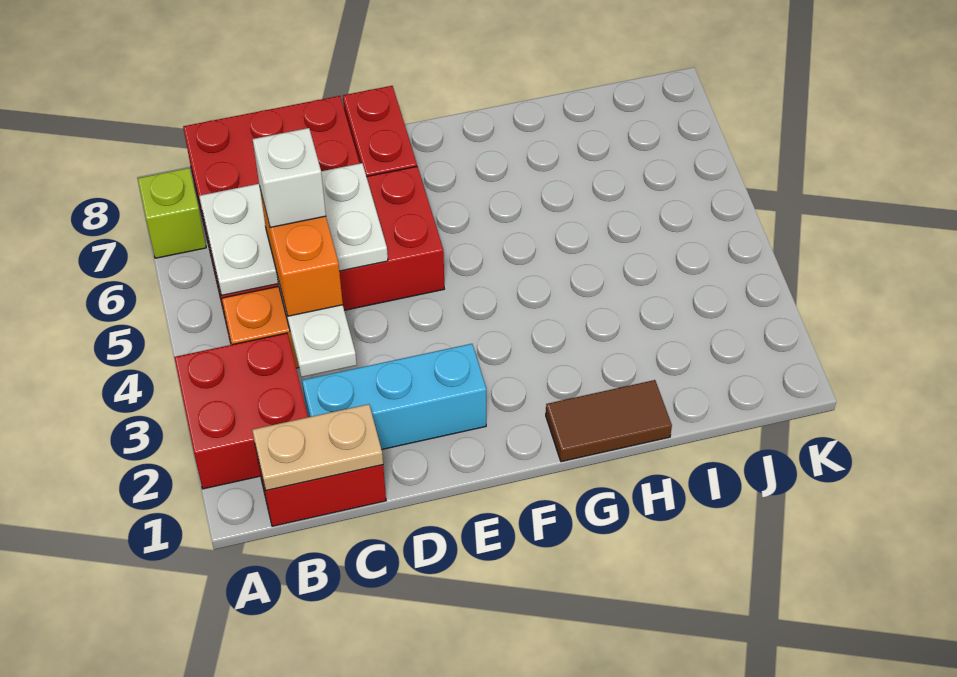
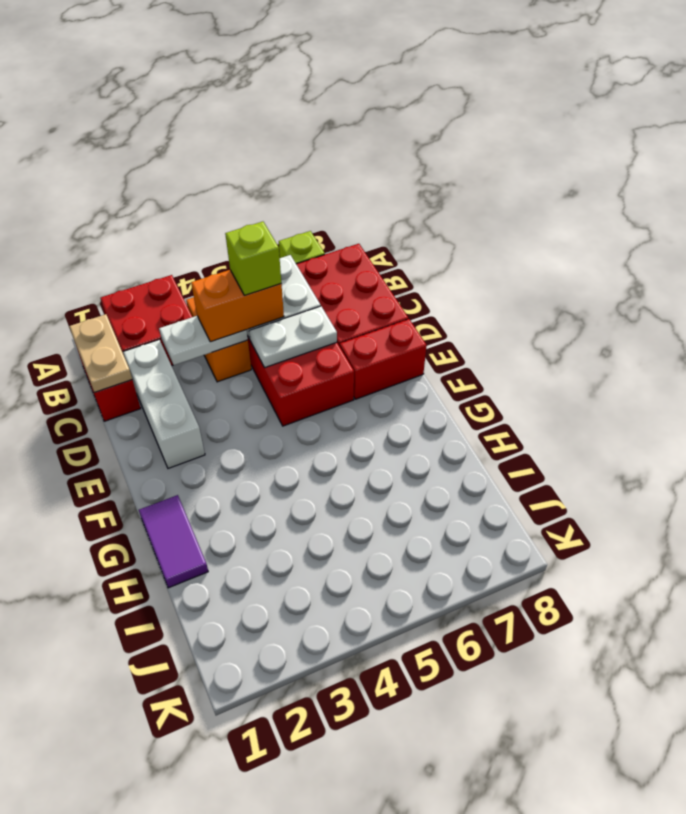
cyan 1x3 brick [302,344,486,450] -> white 1x3 brick [123,340,205,468]
white 1x1 brick [253,128,326,227] -> lime 1x1 brick [225,222,281,295]
brown 1x2 tile [546,380,672,462] -> purple 1x2 tile [139,495,208,588]

